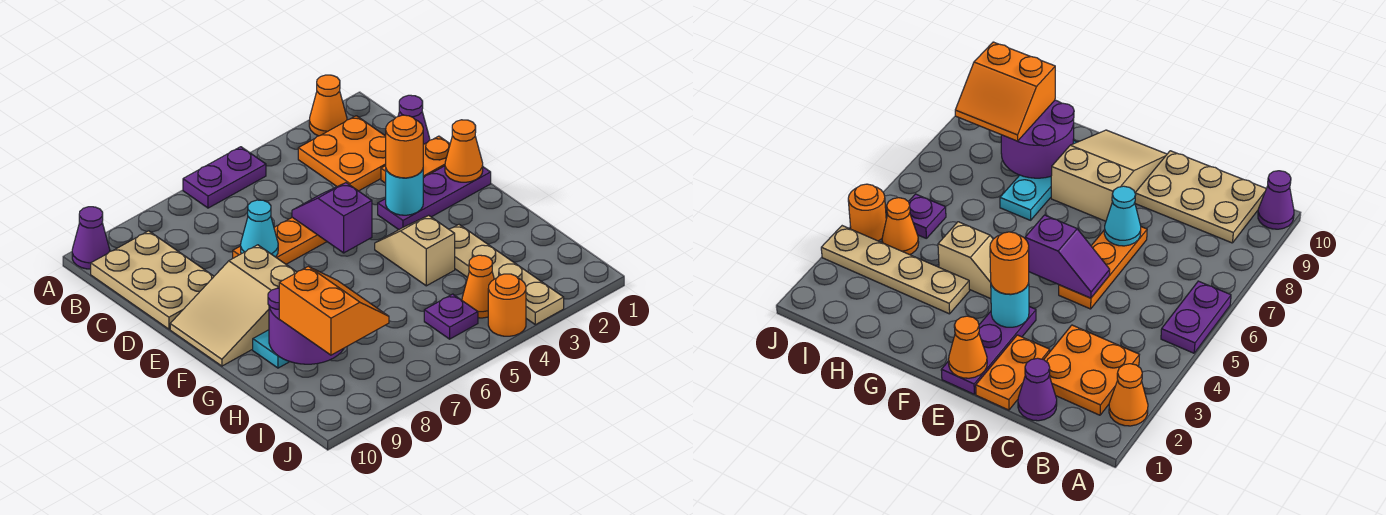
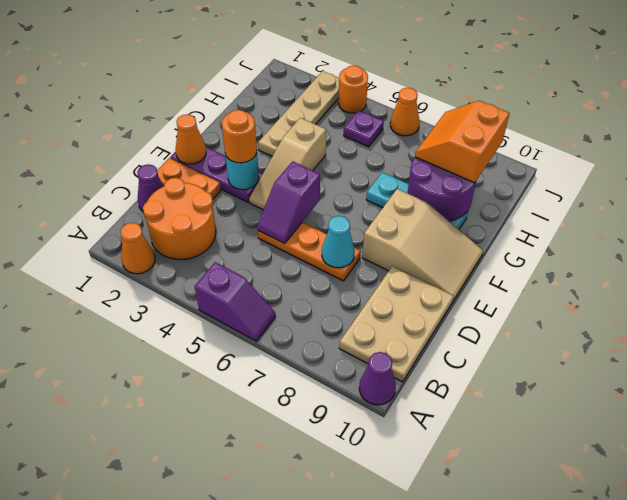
purple 1x2 plate [183,147,266,208] -> purple 1x2 slope [195,262,276,341]
orange 2x2 plate [298,116,386,191] -> orange 2x2 round brick [143,178,216,259]
tan 1x2 slope [375,215,455,286] -> tan 1x3 slope [249,118,326,210]
orange 1x1 cone [462,255,494,318] -> orange 1x1 cone moved to [390,88,419,136]

